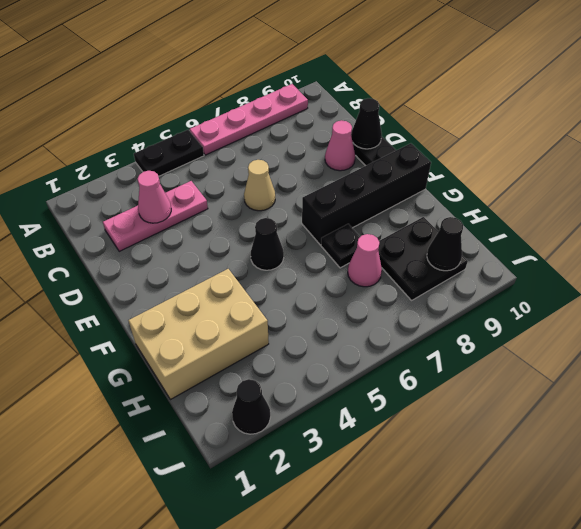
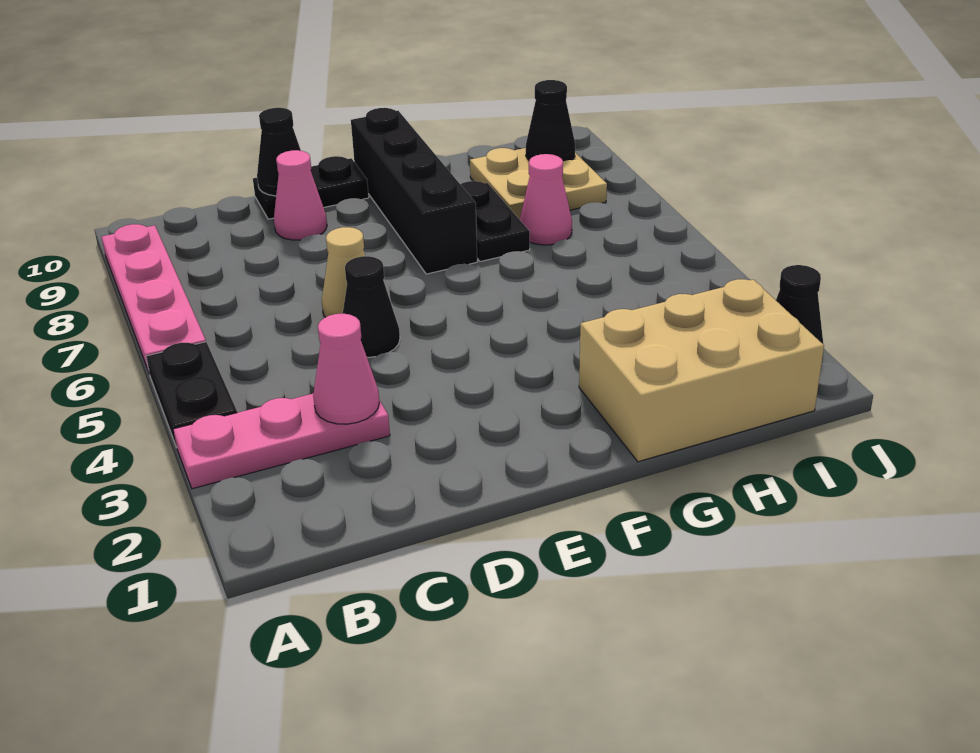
pink 1x3 plate [103,181,208,251] -> pink 1x3 plate turned to [173,394,390,489]
black 1x1 cone [251,218,284,270] -> black 1x1 cone moved to [343,256,400,357]
tan 2x3 brick [128,269,269,400] -> tan 2x3 brick turned to [579,279,824,462]
black 1x1 plate [321,224,360,268] -> black 1x2 plate [460,181,530,262]
black 2x2 plate [378,217,468,300] -> tan 2x2 plate [470,148,607,219]

